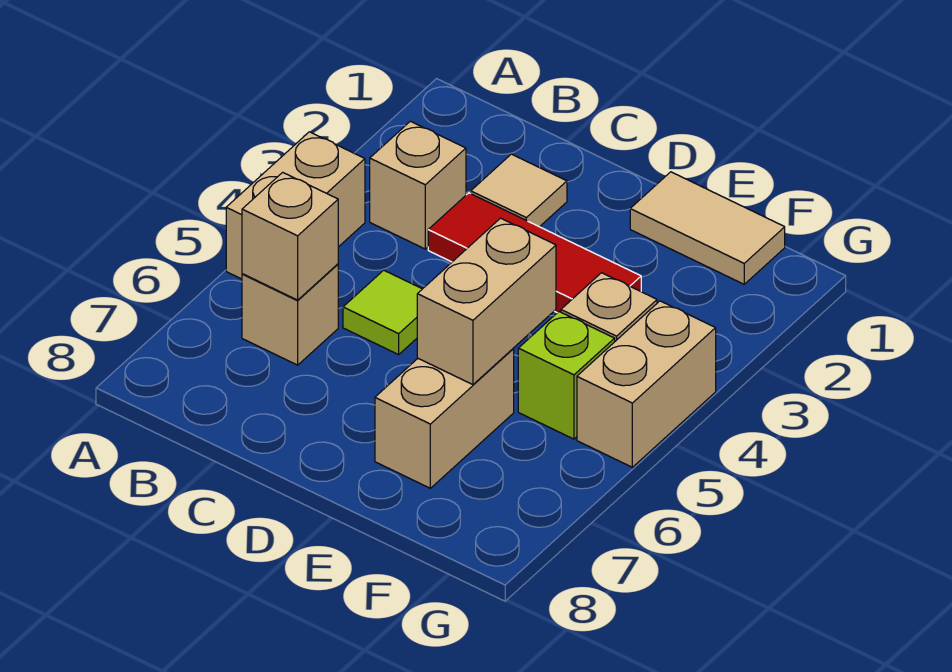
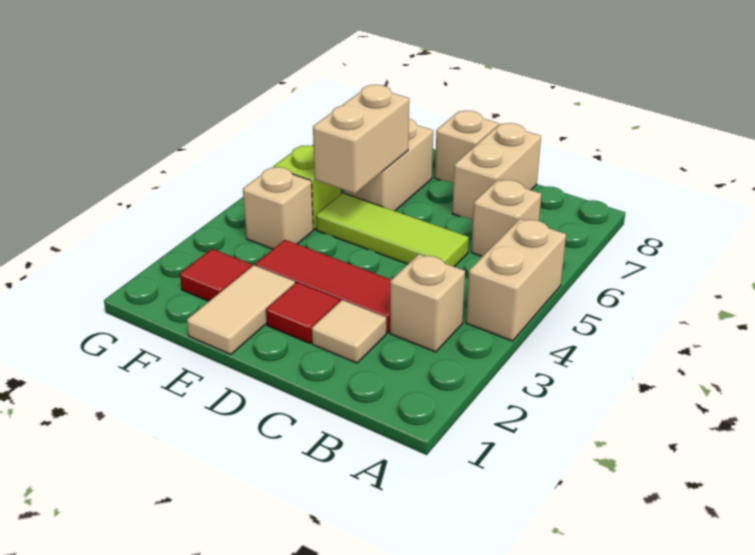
tan 1x1 brick [242,172,338,300] -> tan 1x1 brick moved to [435,111,498,184]
lime 1x1 tile [343,270,422,355] -> lime 1x3 tile [316,193,469,267]
none -> red 1x1 tile [266,282,340,343]
tan 1x2 tile [630,172,785,284] -> tan 1x2 tile turned to [187,265,295,354]
none -> red 1x1 tile [180,249,252,301]
tan 1x2 brick [577,301,716,467] -> tan 1x2 brick moved to [452,123,541,220]

